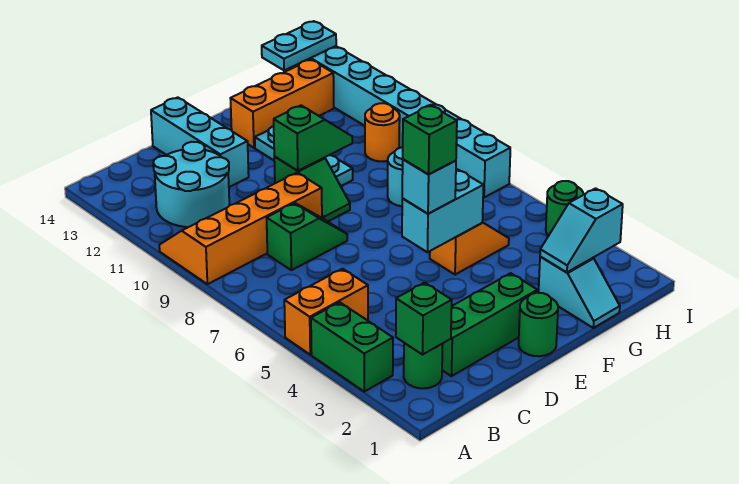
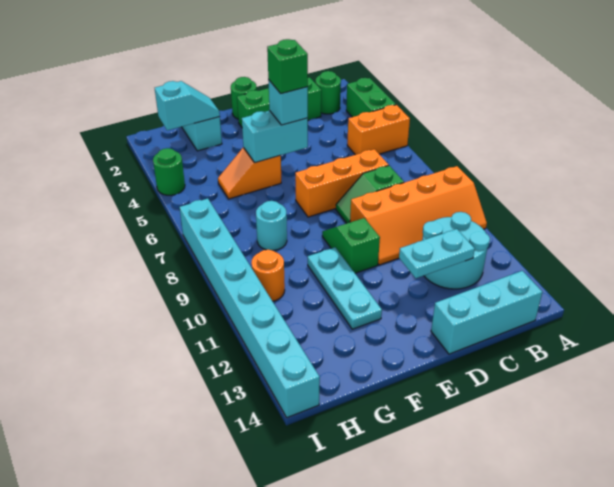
green 1x1 brick [396,283,452,355] -> none
cyan 1x3 brick [151,97,249,187] -> cyan 1x3 brick turned to [431,271,543,354]
green 1x2 slope [274,105,352,171] -> none
orange 1x3 brick [230,60,334,148] -> orange 1x3 brick moved to [295,149,389,217]
cyan 1x2 plate [262,21,336,70] -> cyan 1x2 plate moved to [399,229,475,278]

